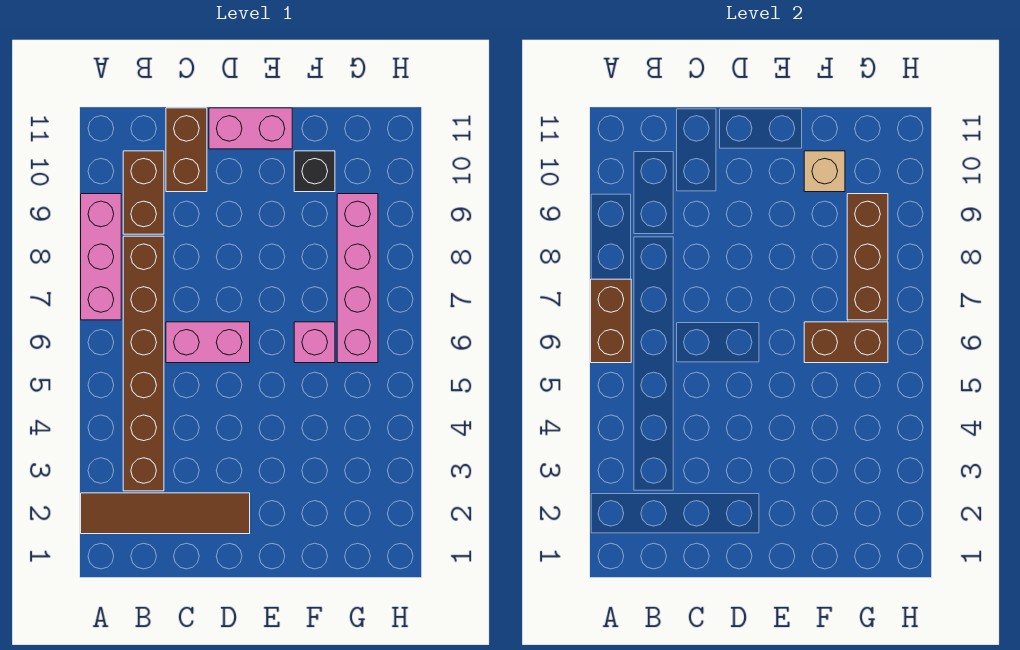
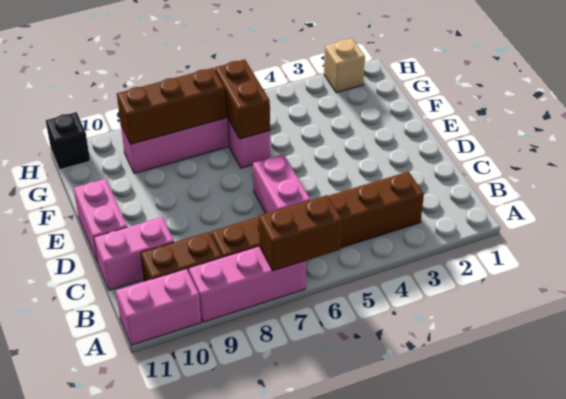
brown 1x4 tile [81,493,250,534] -> none
none -> pink 1x2 brick [116,269,201,345]
brown 1x2 brick [166,108,207,192] -> pink 1x2 brick [94,217,174,290]
black 1x1 brick [294,151,335,192] -> black 1x1 brick moved to [46,112,90,170]
tan 1x1 brick [804,151,845,192] -> tan 1x1 brick moved to [324,39,365,93]

